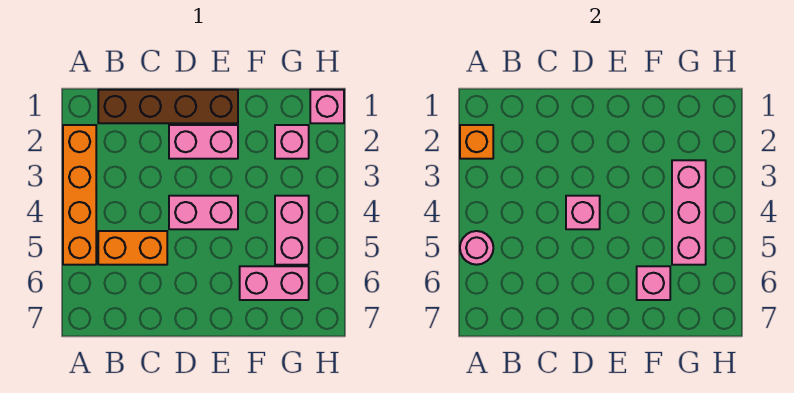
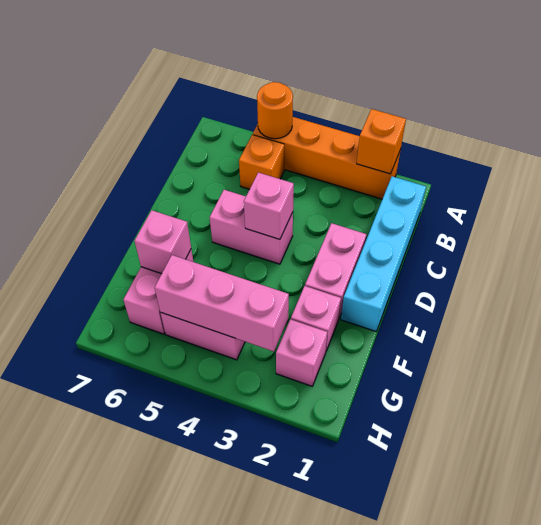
pink 1x1 round brick [460,231,493,265] -> orange 1x1 round brick [257,82,293,139]
brown 1x4 brick [98,90,238,123] -> cyan 1x4 brick [341,176,426,331]
orange 1x2 brick [98,231,167,265] -> orange 1x1 brick [239,135,284,189]
pink 1x2 brick [169,196,238,229] -> pink 1x2 brick turned to [210,190,293,264]
pink 1x1 brick [310,90,344,123] -> pink 1x1 brick moved to [291,286,341,351]

